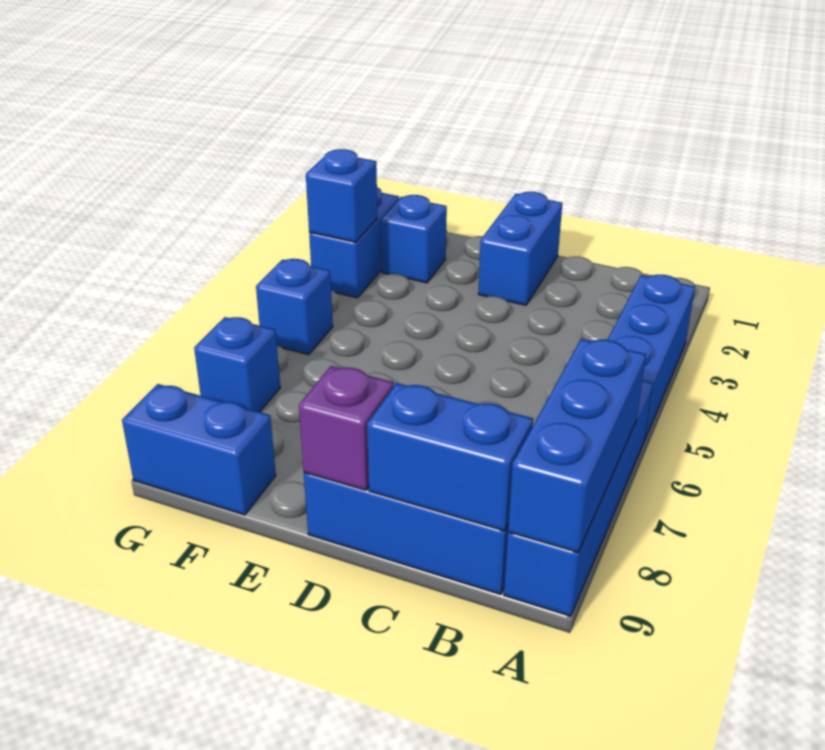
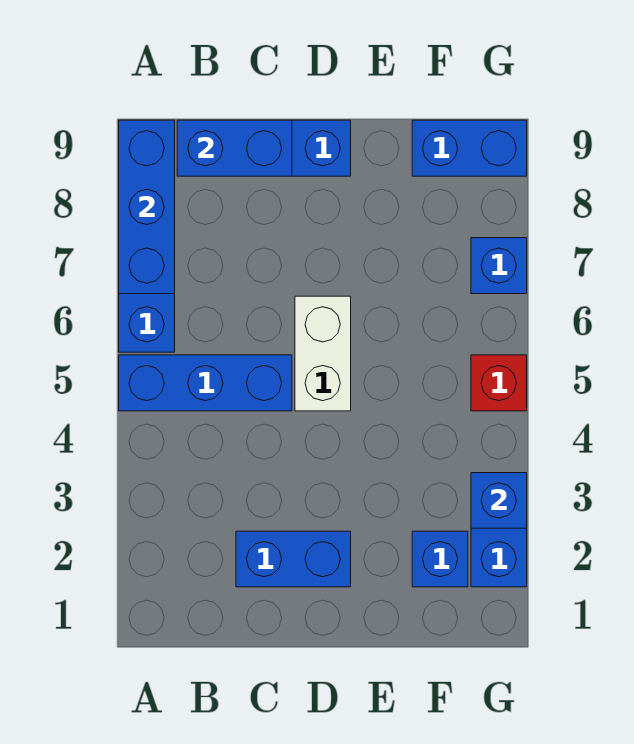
blue 1x3 brick [608,275,695,441] -> blue 1x3 brick turned to [119,355,292,411]
blue 1x2 brick [478,192,562,305] -> blue 1x2 brick turned to [236,531,351,587]
none -> white 1x2 brick [295,296,351,411]
purple 1x1 brick [299,366,393,490] -> none
blue 1x1 brick [256,259,333,355] -> red 1x1 brick [471,355,527,411]

